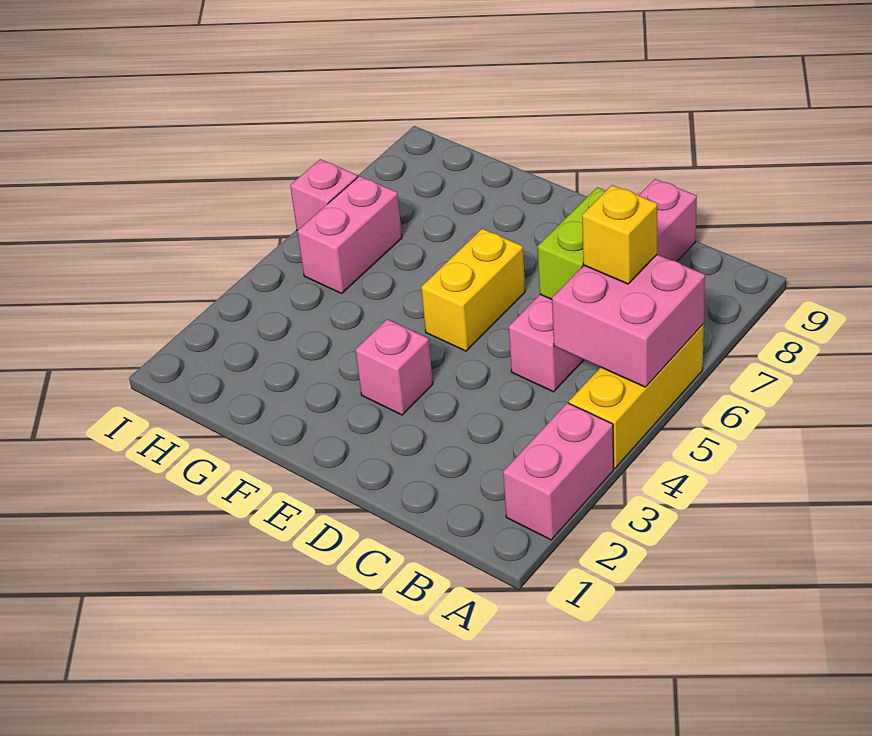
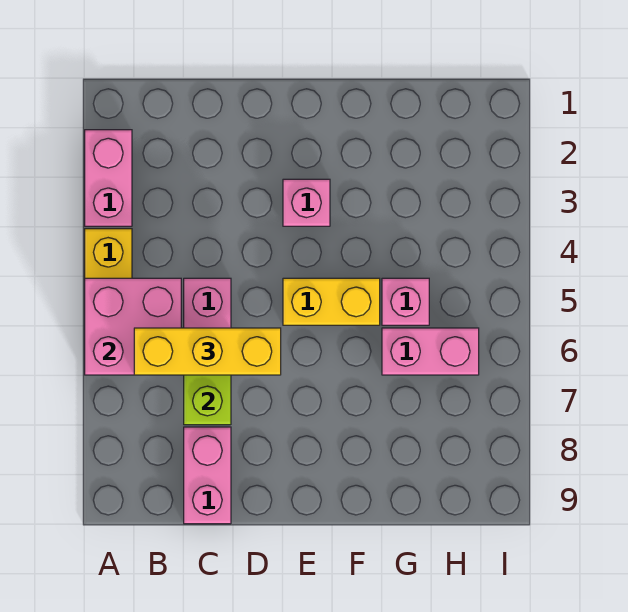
yellow 1x1 brick [582,185,658,284] -> yellow 1x3 brick [134,328,281,375]
yellow 1x2 brick [421,229,525,351] -> yellow 1x2 brick turned to [283,278,380,325]
pink 1x2 brick [297,176,402,293] -> pink 1x2 brick turned to [382,328,479,375]
pink 1x1 brick [290,159,358,231] -> pink 1x1 brick moved to [382,278,429,325]

